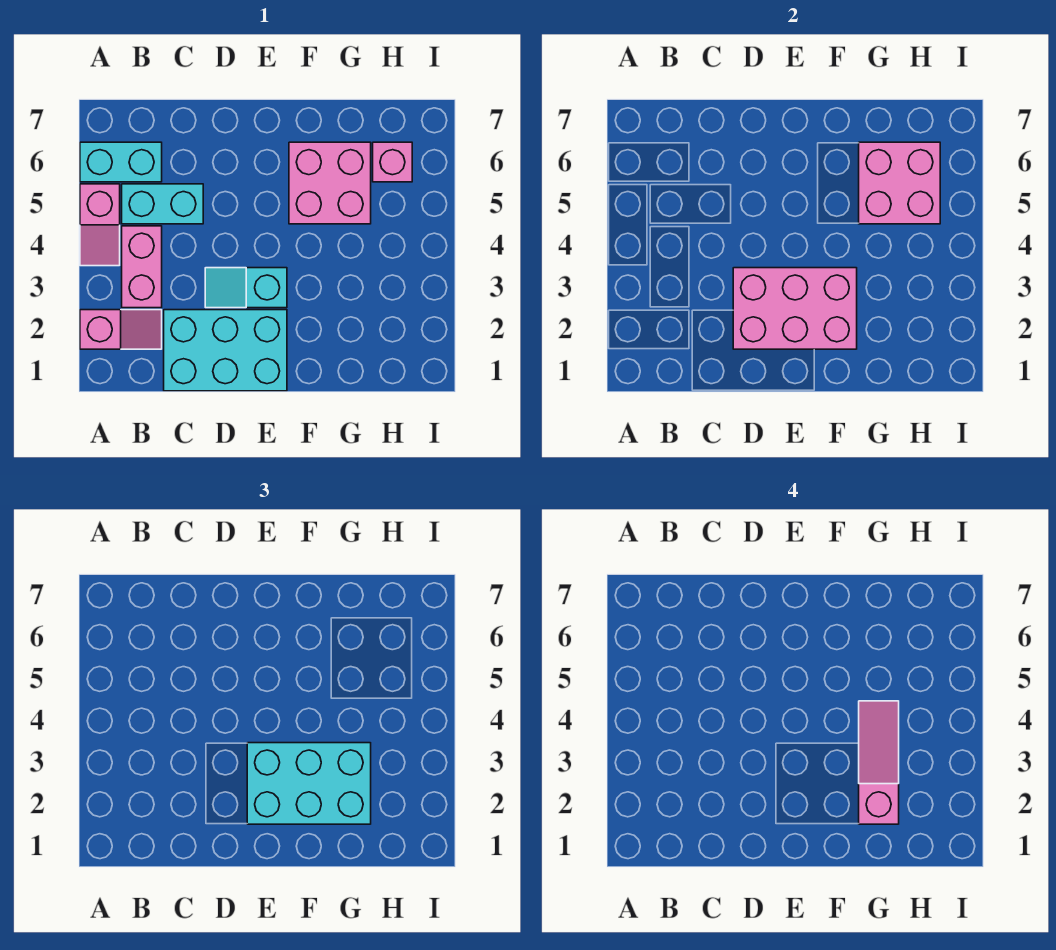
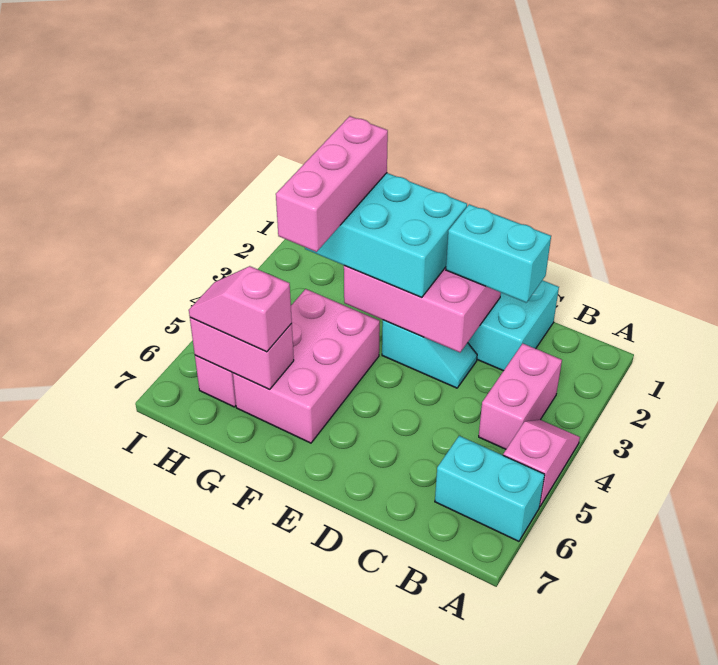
pink 1x2 slope [80,310,162,349] -> pink 1x2 slope moved to [189,266,292,352]
cyan 1x2 brick [122,184,203,224] -> cyan 1x2 brick moved to [446,204,551,303]
pink 2x2 brick [289,142,371,224] -> pink 2x3 brick [233,289,380,443]
pink 1x3 slope [859,701,899,824] -> pink 1x3 brick [276,116,388,252]
pink 2x2 brick [859,142,940,224] -> pink 1x2 brick [190,318,294,389]

